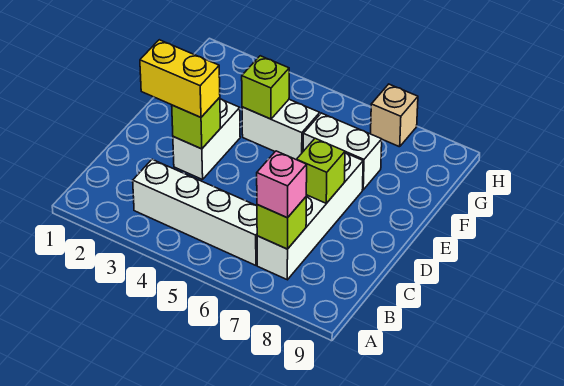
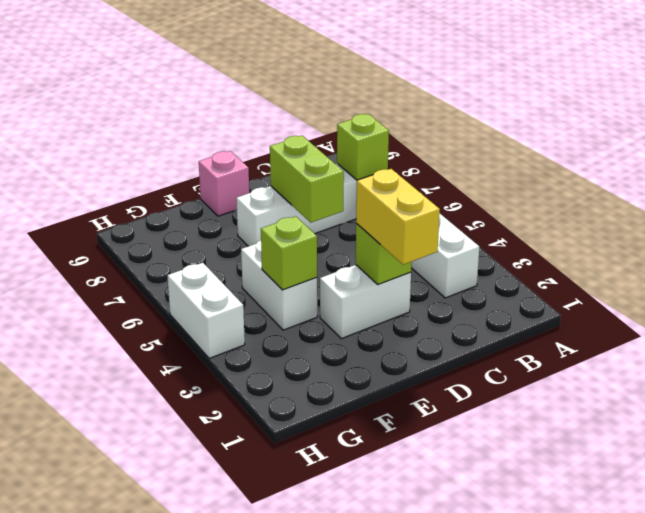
pink 1x1 brick [257,151,307,218] -> pink 1x1 brick moved to [199,151,249,216]
lime 1x1 brick [296,138,345,203] -> lime 1x2 brick [270,136,344,222]
white 1x2 brick [303,113,382,190] -> white 1x2 brick moved to [167,263,245,358]
tan 1x1 brick [371,84,418,147] -> none

